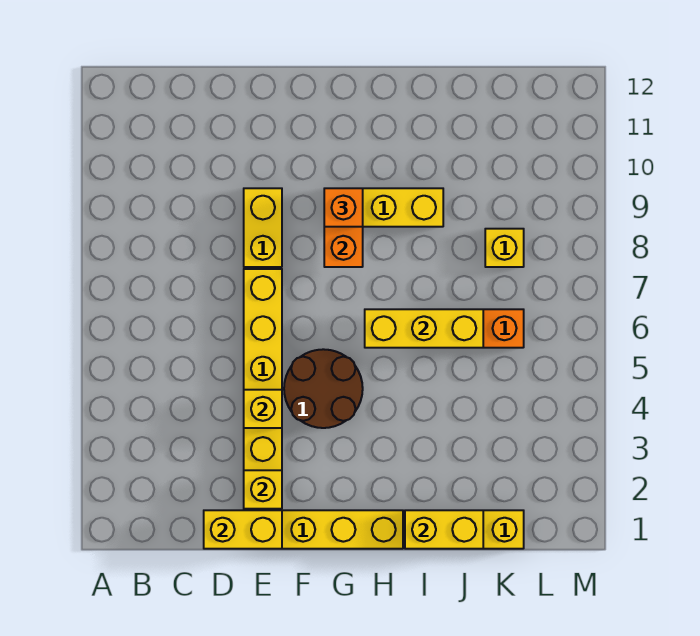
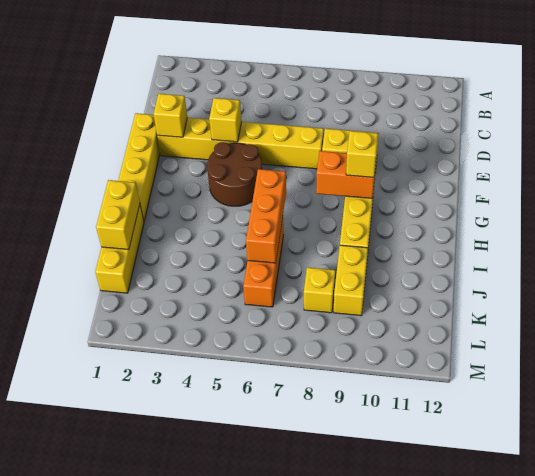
yellow 1x2 brick [204,510,282,549] -> yellow 1x2 brick moved to [334,245,368,316]
orange 1x1 brick [324,188,363,227] -> yellow 1x1 brick [346,131,378,177]
yellow 1x3 brick [365,309,483,348] -> orange 1x3 brick [246,169,286,263]

